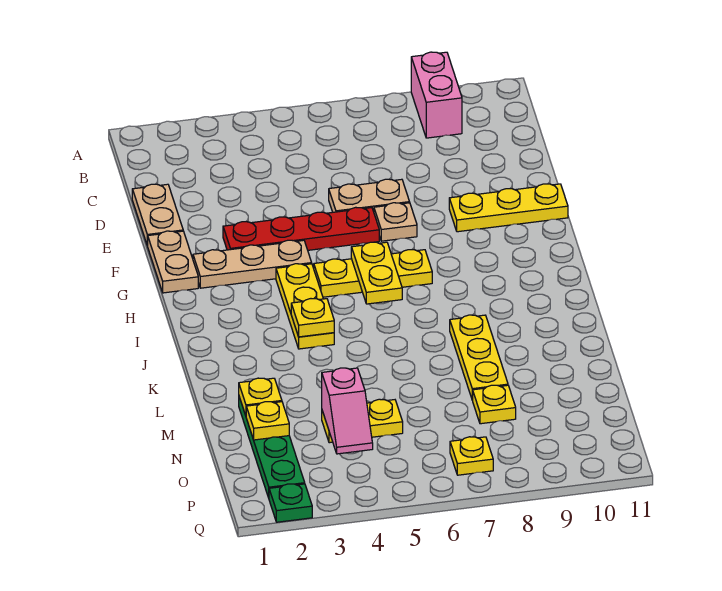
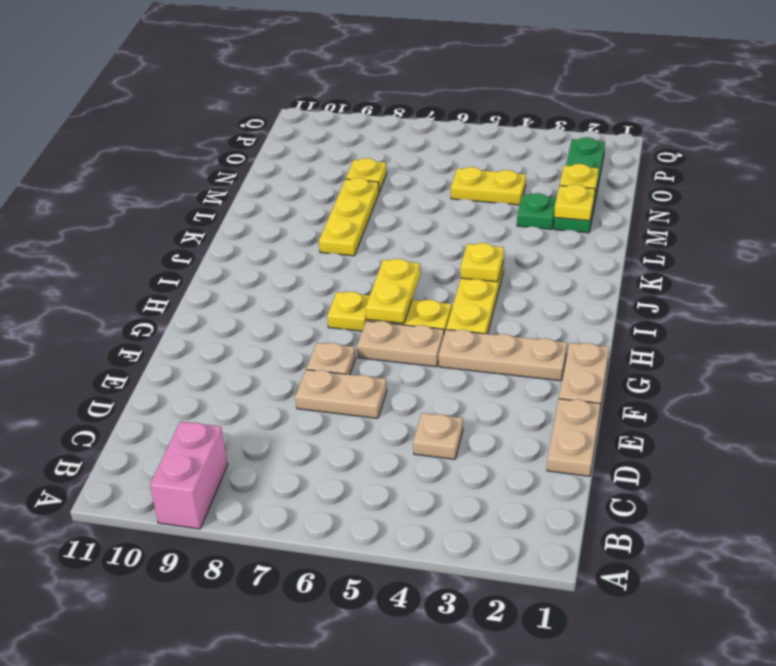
none -> tan 1x1 plate [413,413,463,459]
red 1x4 plate [223,207,379,250] -> none
yellow 1x3 plate [449,184,568,232] -> none
none -> tan 1x2 plate [357,321,444,367]
pink 1x2 slope [322,368,373,454] -> none
yellow 1x1 plate [450,437,493,475] -> none
green 1x1 plate [269,484,312,522] -> green 1x1 plate moved to [517,193,556,229]

